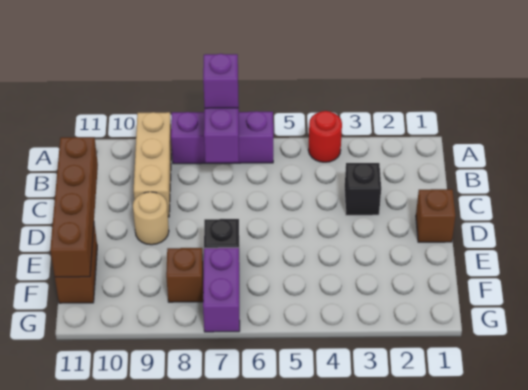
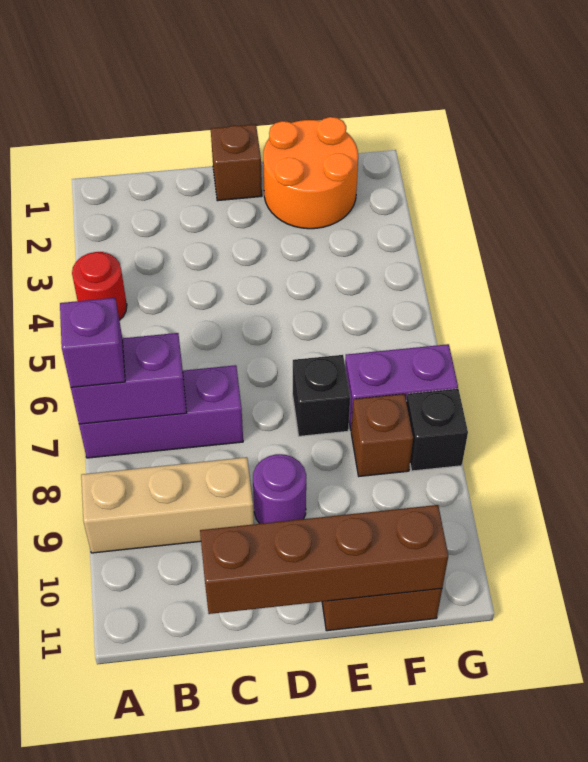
purple 1x3 brick [171,111,273,164] -> purple 1x3 brick turned to [79,365,243,458]
black 1x1 brick [344,163,381,215] -> black 1x1 brick moved to [406,389,468,471]
tan 1x1 round brick [133,192,169,245] -> purple 1x1 round brick [253,454,306,524]
none -> orange 2x2 round brick [263,117,358,229]

